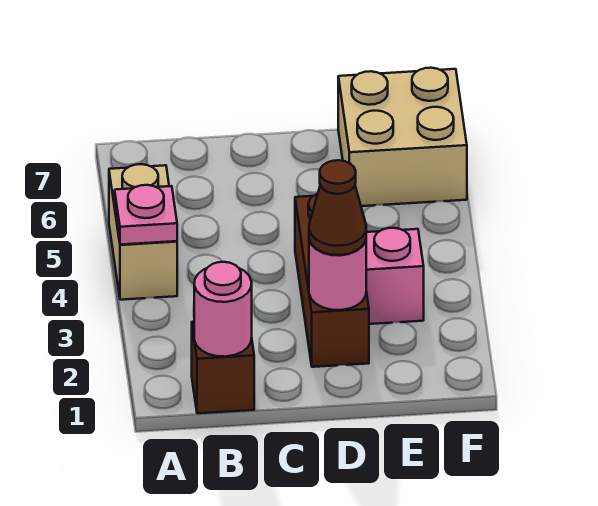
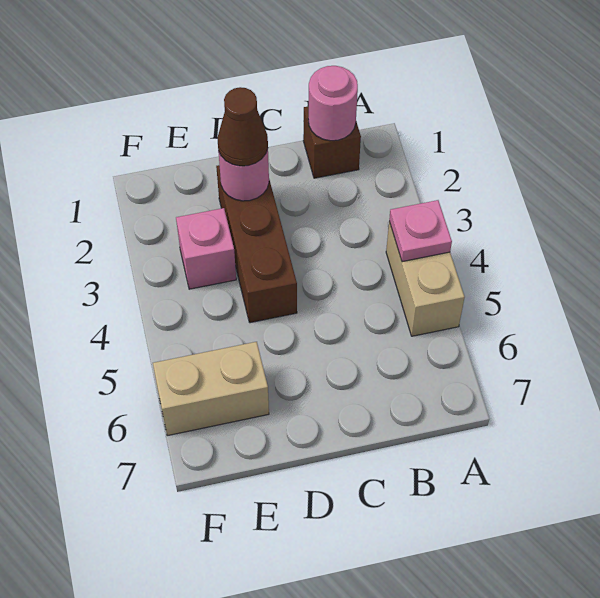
tan 2x2 brick [338,68,467,206] -> tan 1x2 brick [153,342,269,436]

